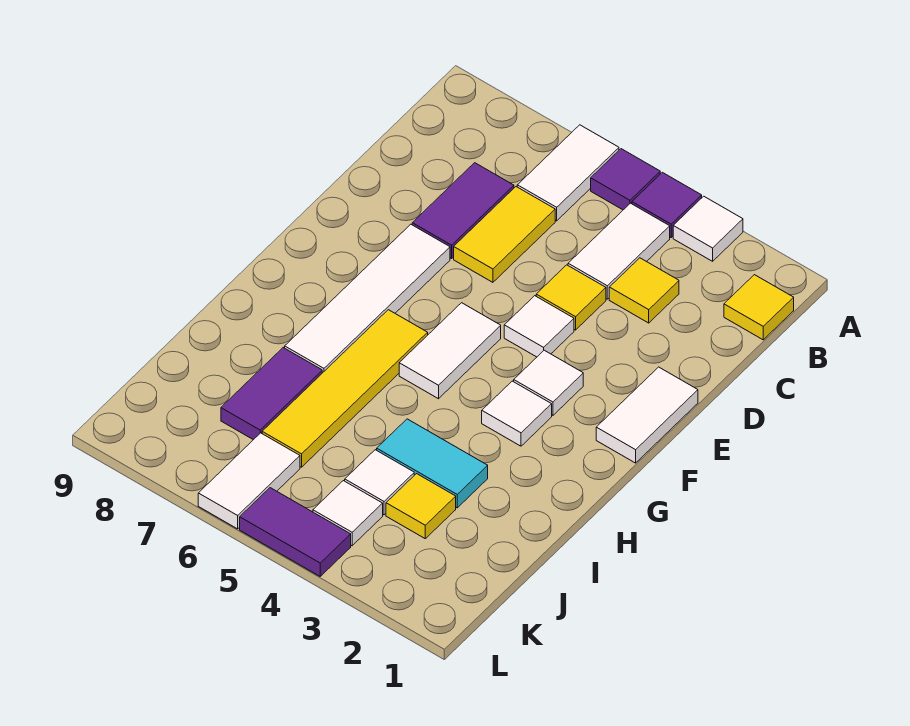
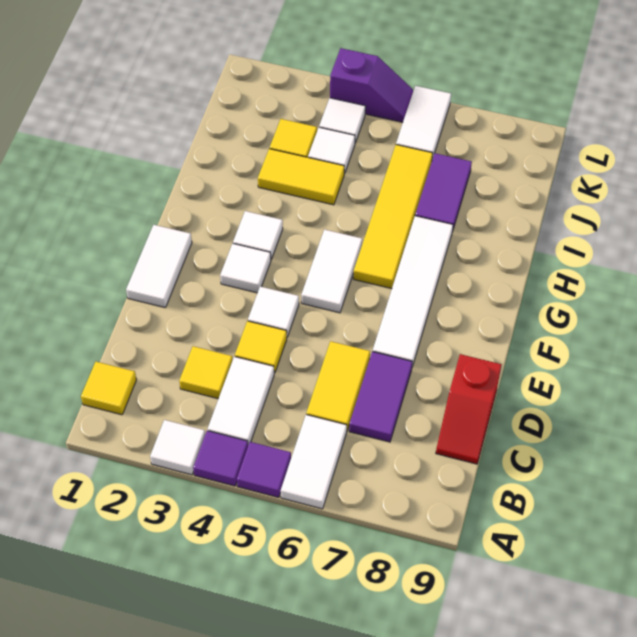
none -> red 1x2 slope [436,354,502,464]
cyan 1x2 tile [377,419,488,508] -> yellow 1x2 tile [258,149,345,205]
purple 1x2 tile [240,488,351,576] -> purple 1x2 slope [330,48,413,122]

